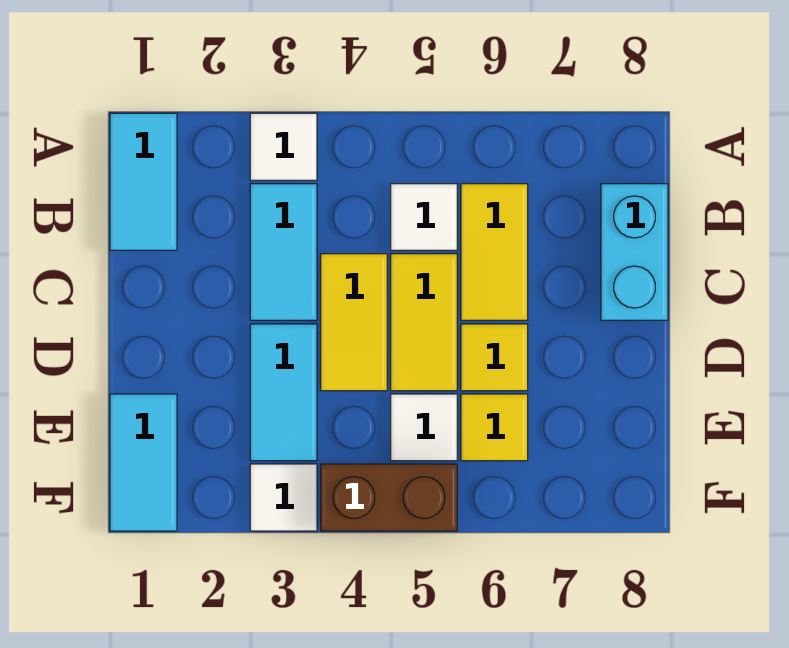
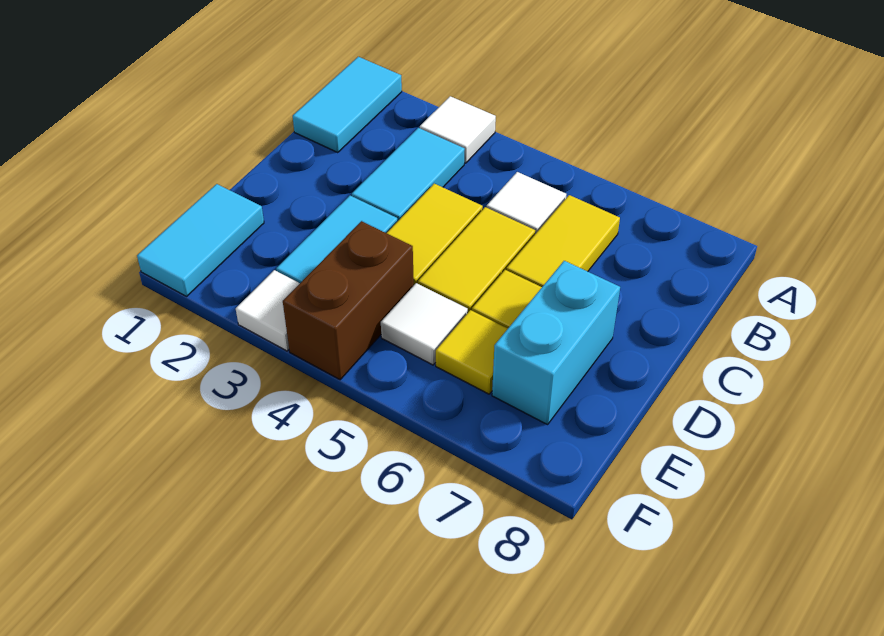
cyan 1x2 brick [601,184,668,320] -> cyan 1x2 brick moved to [492,261,620,425]
brown 1x2 brick [321,464,457,531] -> brown 1x2 brick turned to [283,221,414,380]

